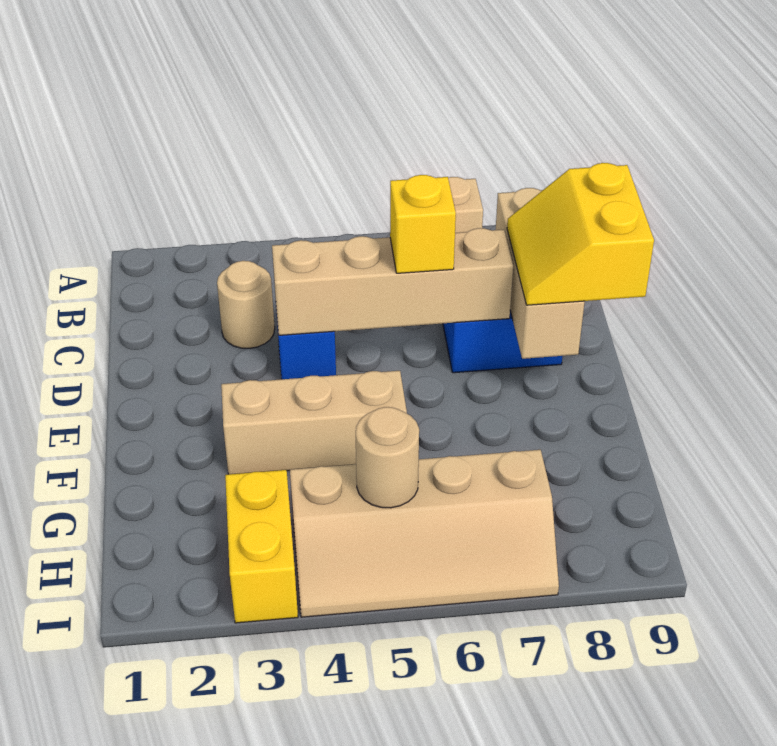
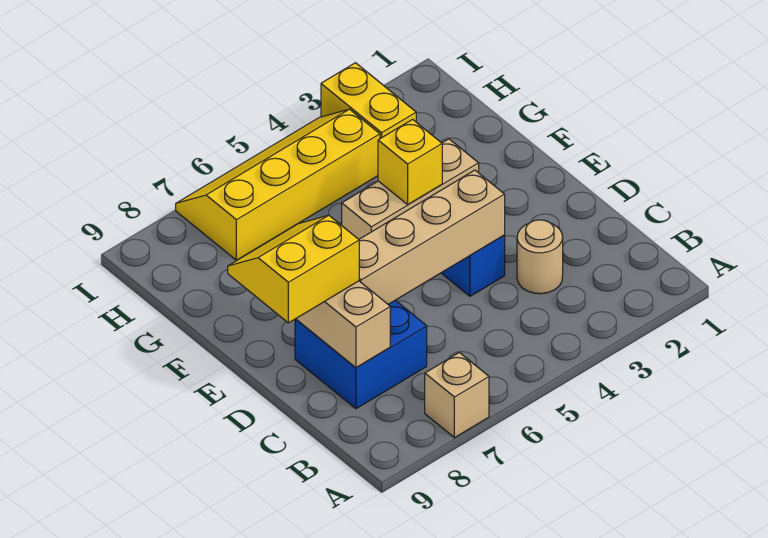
yellow 1x1 brick [390,175,456,273] -> yellow 1x1 brick moved to [378,120,442,204]
yellow 2x2 slope [507,163,654,305] -> yellow 2x2 slope turned to [228,215,359,323]
tan 2x4 slope [290,450,559,617] -> yellow 2x4 slope [176,109,380,260]
tan 1x1 round brick [356,407,419,508] -> none

